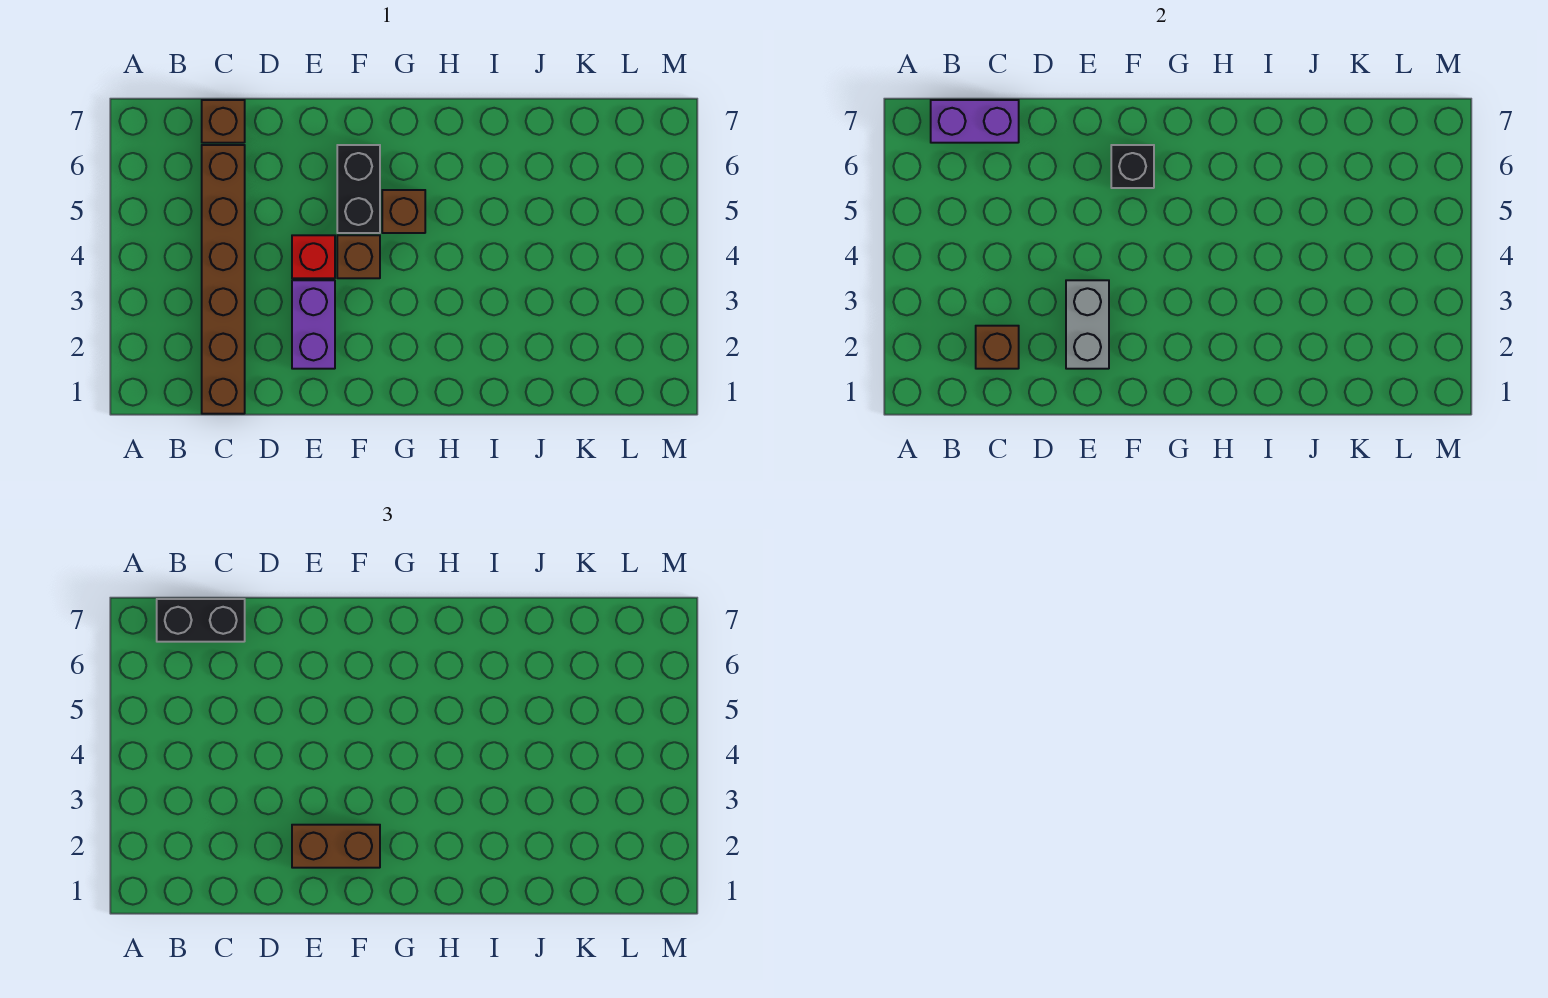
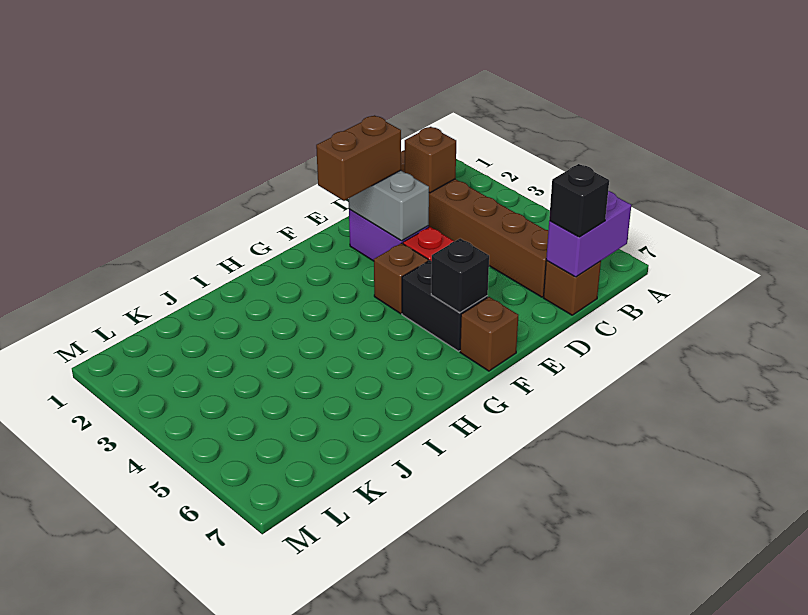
black 1x2 brick [157,599,245,642] -> black 1x1 brick [549,164,609,237]
brown 1x1 brick [382,190,425,233] -> brown 1x1 brick moved to [460,297,518,371]

